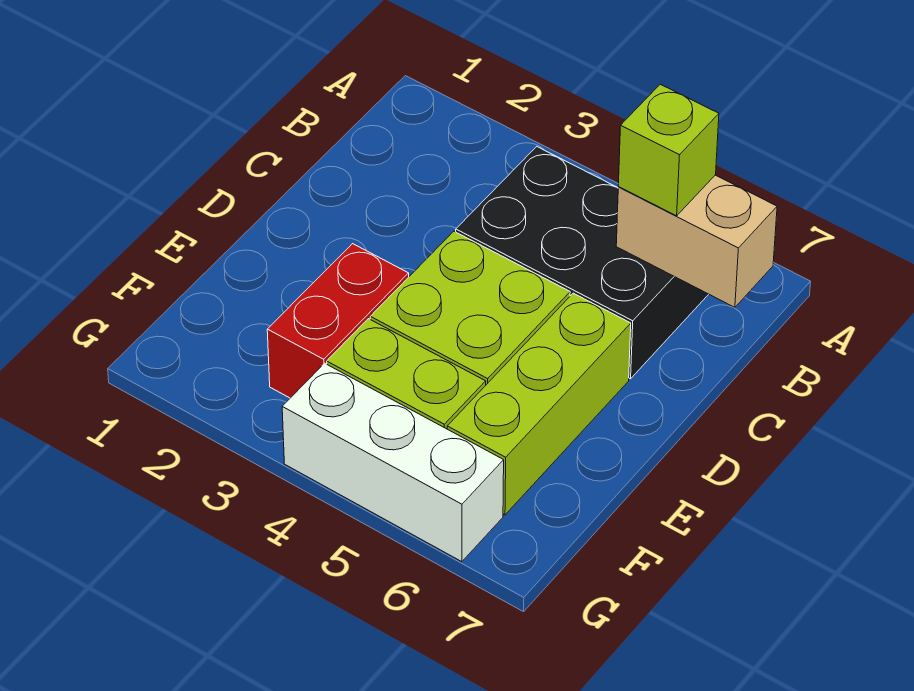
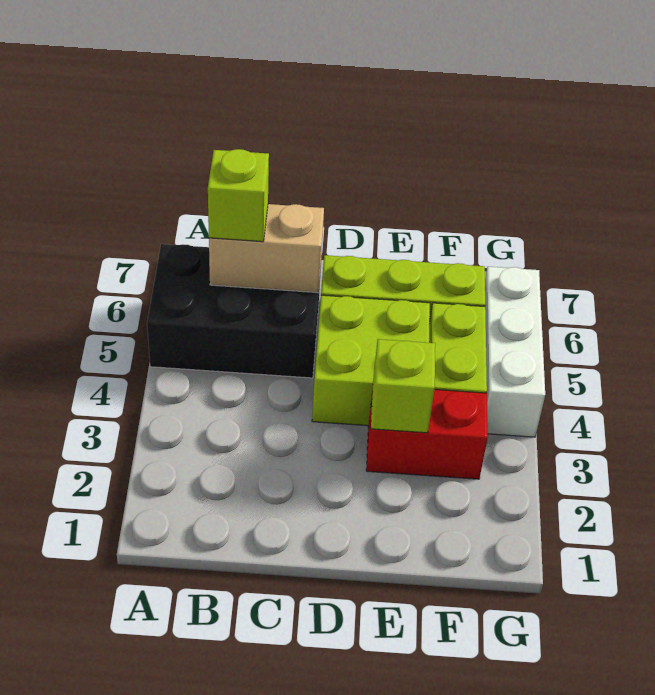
black 2x3 brick [456,147,709,379] -> black 2x3 brick turned to [147,244,321,378]
tan 1x2 brick [616,175,777,307] -> tan 1x2 brick turned to [209,204,324,293]
none -> lime 1x1 brick [371,339,435,433]

